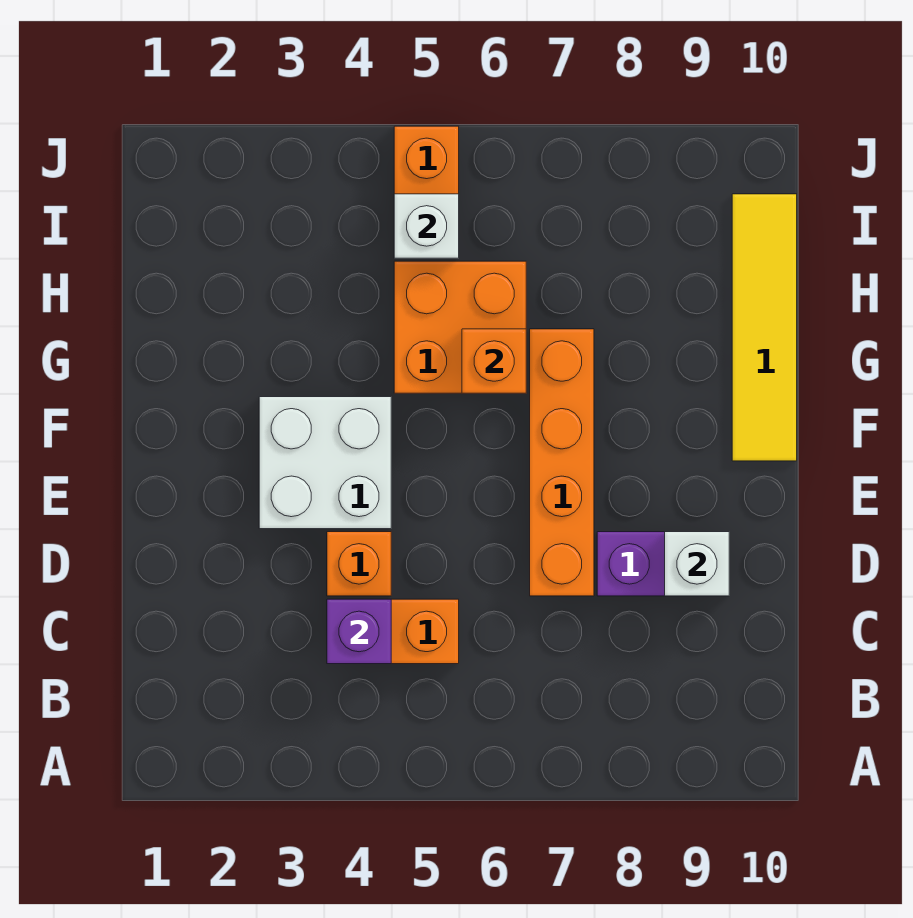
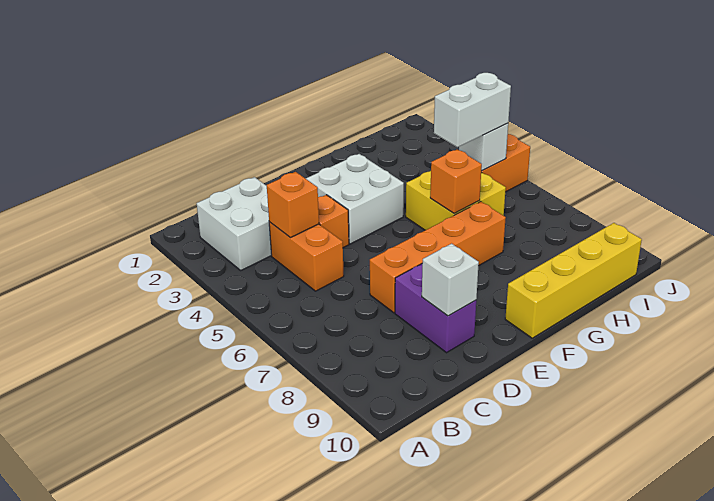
none -> white 2x2 brick [197,177,272,270]
purple 1x1 brick [327,599,391,664] -> orange 1x1 brick [267,172,319,238]
yellow 1x4 tile [732,194,797,461] -> yellow 1x4 brick [505,223,642,338]
orange 2x2 brick [394,261,526,393] -> yellow 2x2 brick [406,171,506,230]
none -> white 1x2 brick [434,73,511,147]

